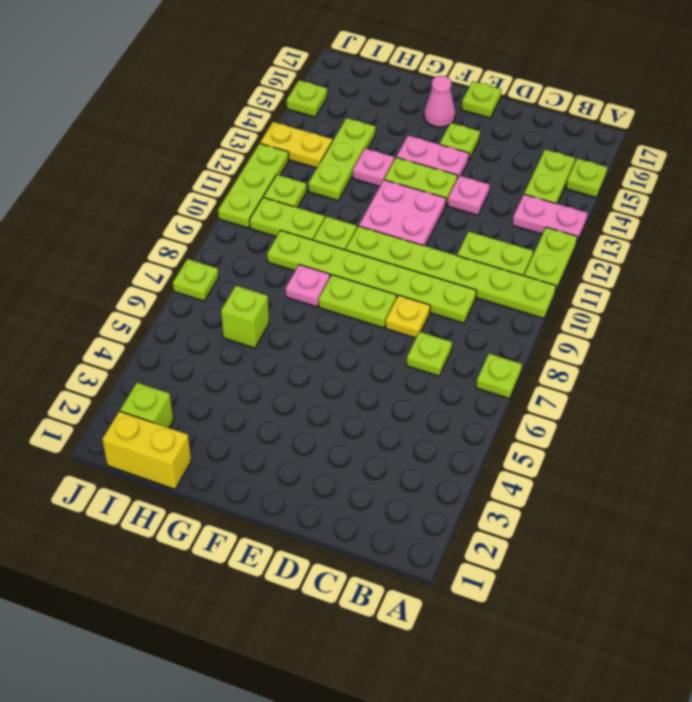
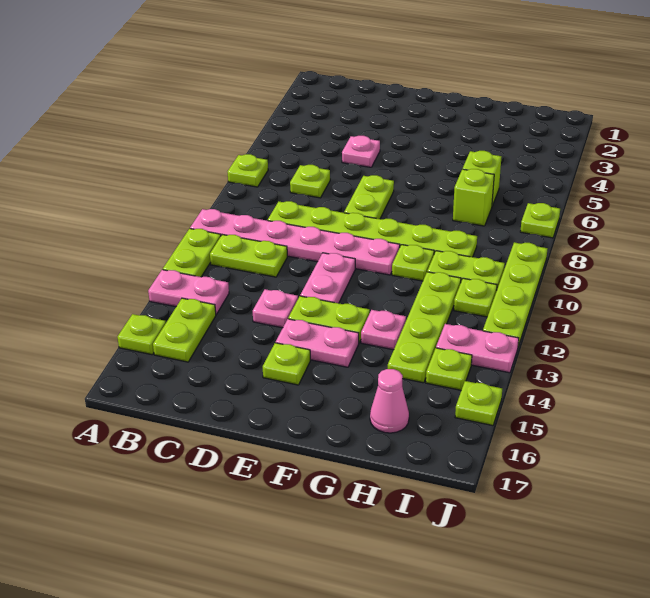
lime 1x6 plate [346,226,556,318] -> pink 1x6 plate [190,209,400,275]
yellow 1x1 plate [386,295,430,338] -> none
lime 1x2 plate [319,275,397,328] -> lime 1x2 plate turned to [344,175,394,219]
pink 2x2 plate [359,180,446,246] -> pink 1x2 plate [300,253,355,303]
lime 1x1 plate [461,81,501,118] -> lime 1x1 plate moved to [426,348,472,390]
pink 1x1 cone [424,76,455,127] -> pink 1x1 cone moved to [370,369,409,433]
pink 1x1 plate [285,265,330,307] -> pink 1x1 plate moved to [342,136,380,167]
yellow 1x2 brick [102,411,191,489] -> none
lime 1x3 plate [308,118,375,200] -> lime 1x4 plate [388,272,461,383]
lime 1x1 brick [120,383,173,428] -> lime 1x1 brick moved to [453,169,494,226]
yellow 1x2 plate [260,122,332,168] -> pink 1x2 plate [436,324,519,373]
lime 1x3 plate [218,143,289,228] -> lime 1x4 plate [483,242,548,346]

